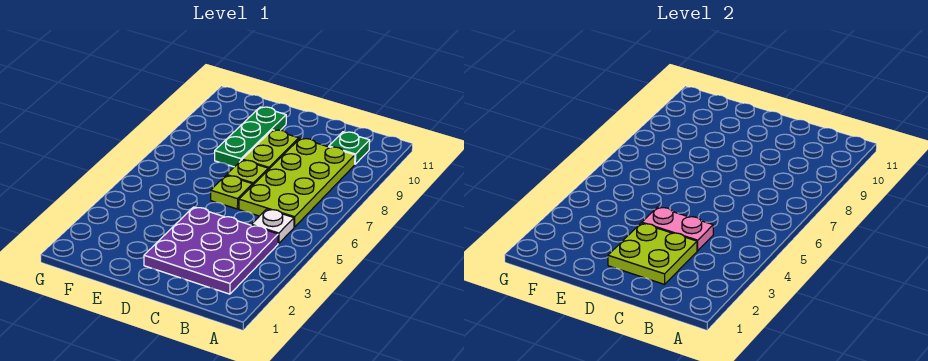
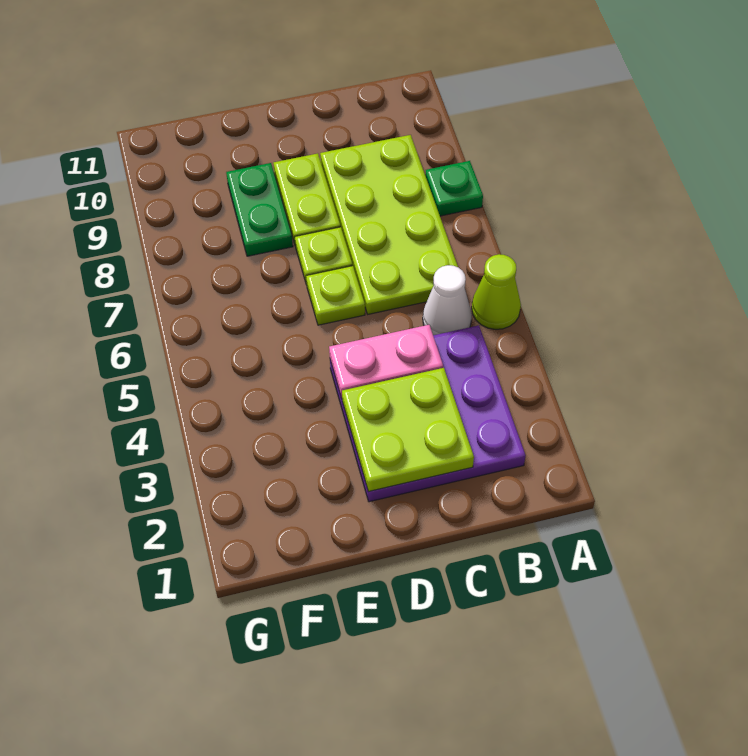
none -> lime 1x1 cone [472,254,521,329]
white 1x1 plate [251,209,294,244] -> white 1x1 cone [423,265,472,335]
green 1x1 plate [329,132,370,164] -> green 1x1 plate moved to [425,161,483,216]
green 1x3 plate [215,107,286,167] -> green 1x2 plate [226,163,293,256]

